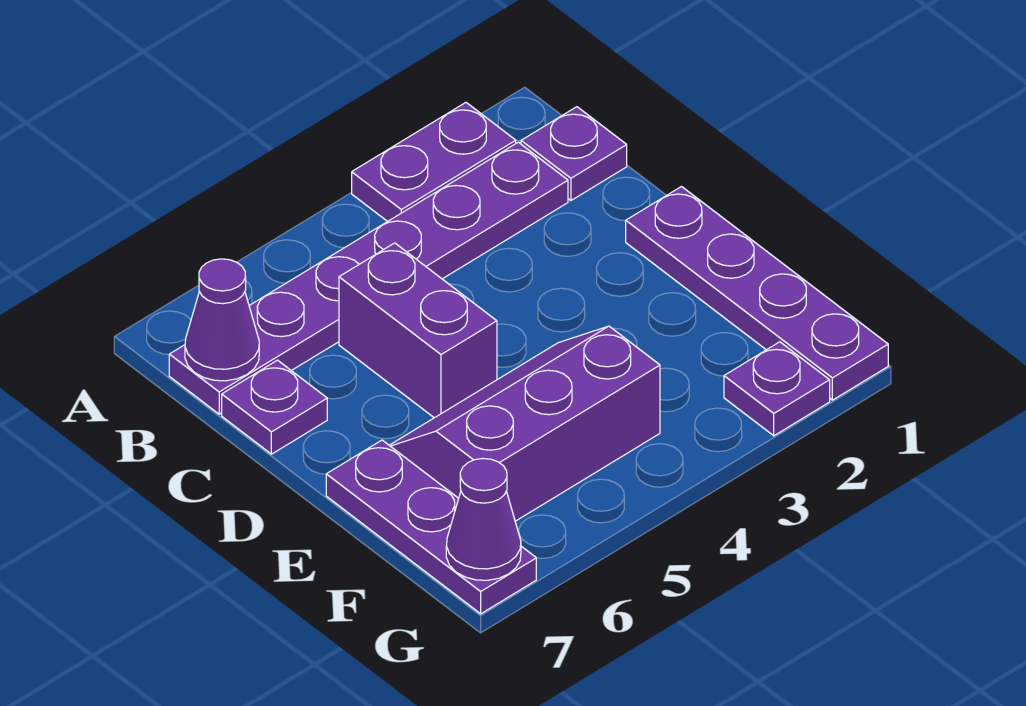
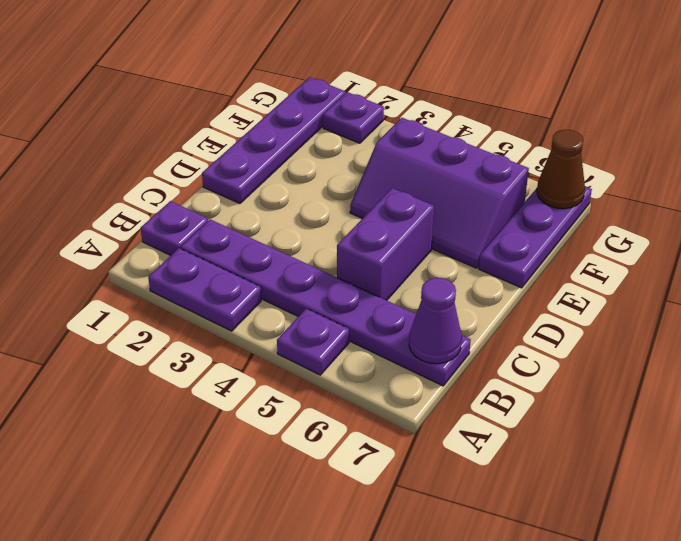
purple 1x1 plate [222,360,327,454] -> purple 1x1 plate moved to [277,309,349,375]
purple 1x1 cone [446,459,521,580] -> brown 1x1 cone [537,130,585,209]

